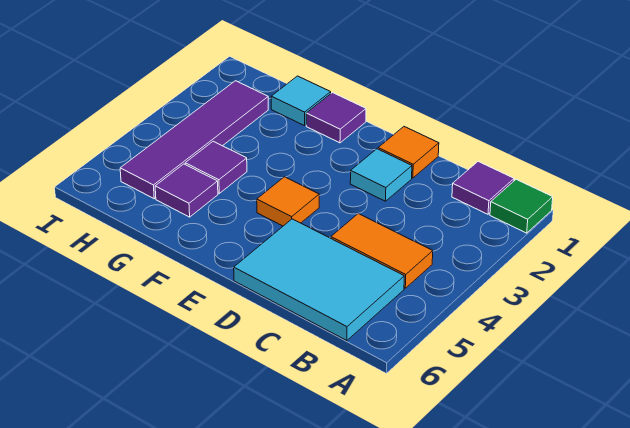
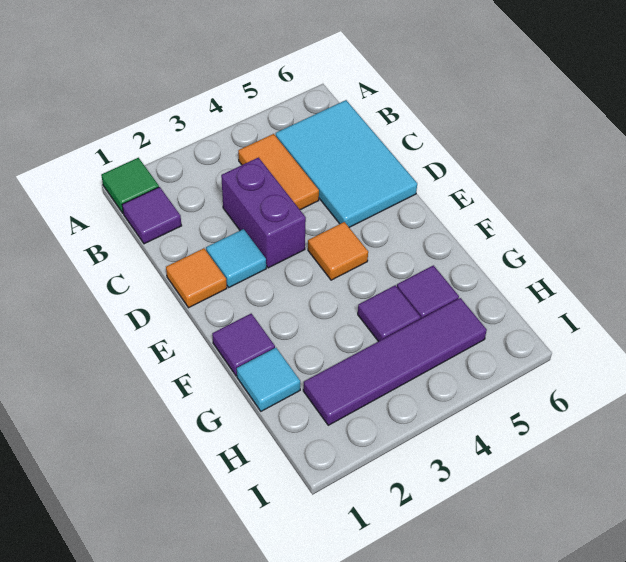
none -> purple 1x2 brick [221,158,306,268]

